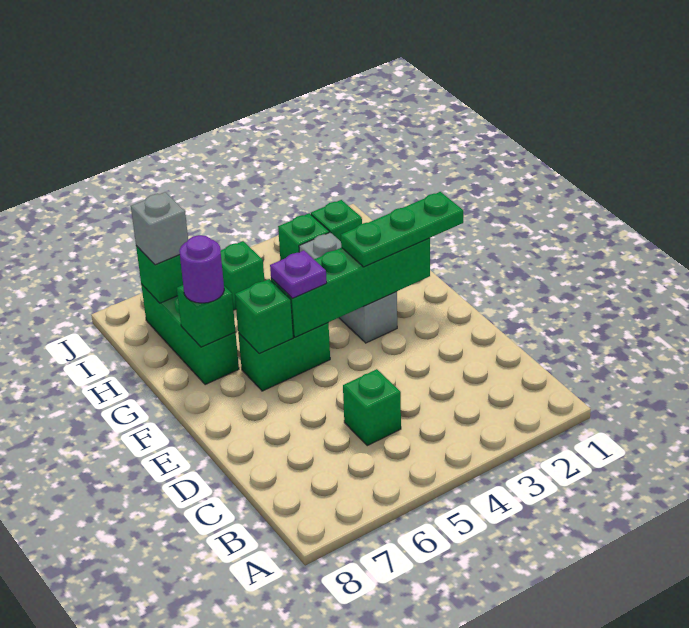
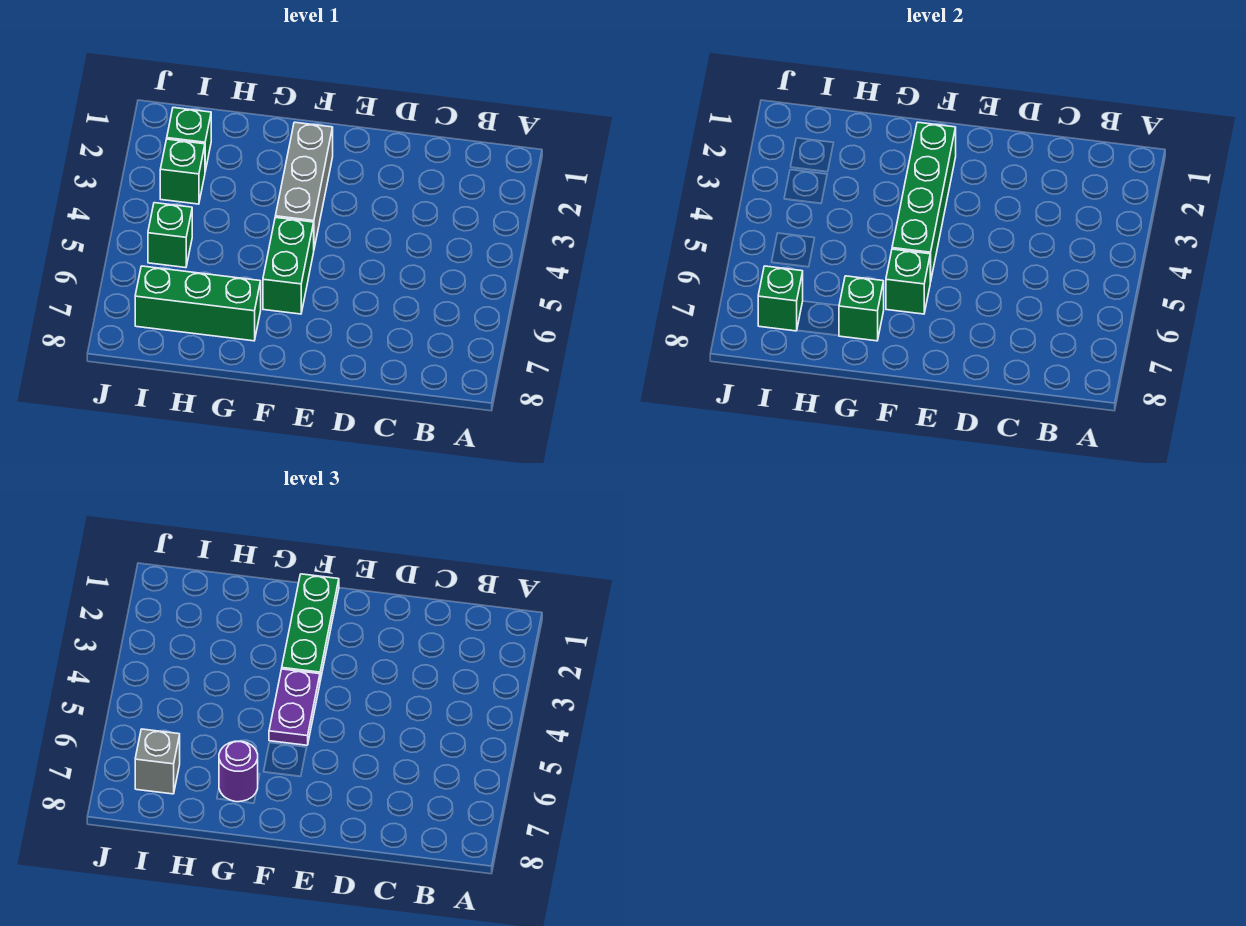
green 1x1 brick [343,369,401,446] -> none
grey 1x3 brick [299,232,397,343] -> grey 1x3 brick turned to [275,122,333,248]
purple 1x1 plate [270,250,327,298] -> purple 1x2 plate [269,669,320,745]

